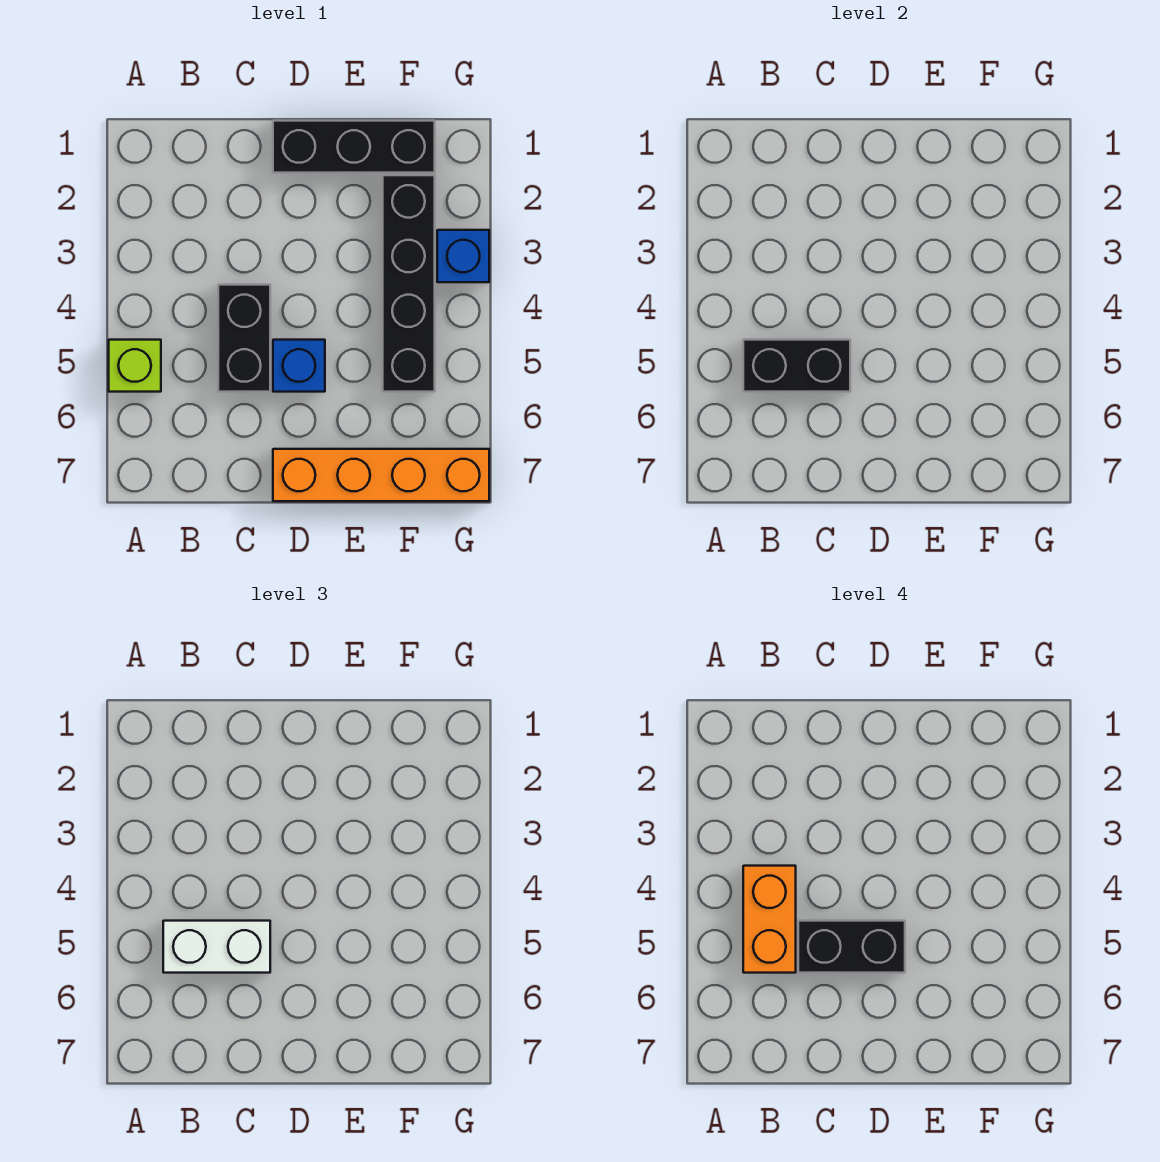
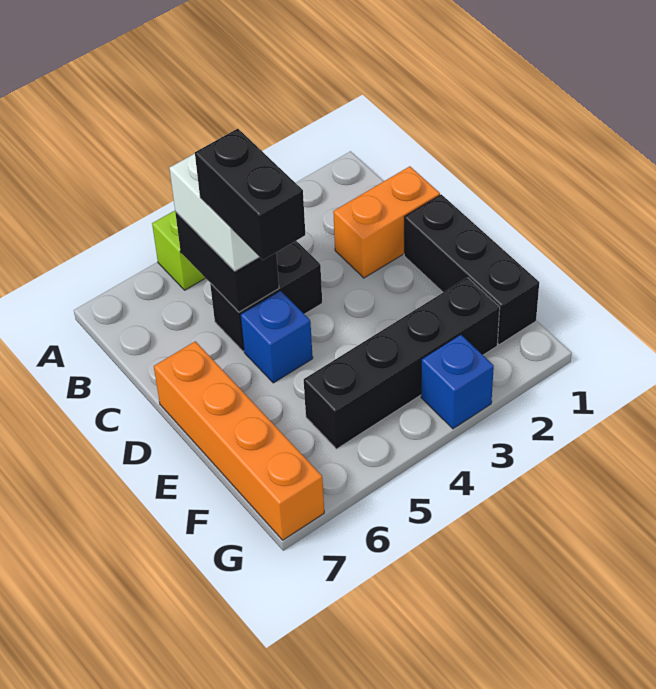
orange 1x2 brick [743,866,796,973] -> orange 1x2 brick moved to [333,166,440,278]

